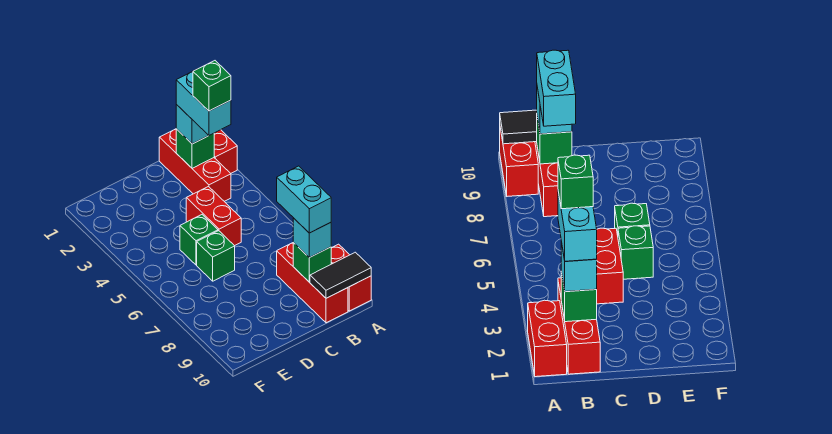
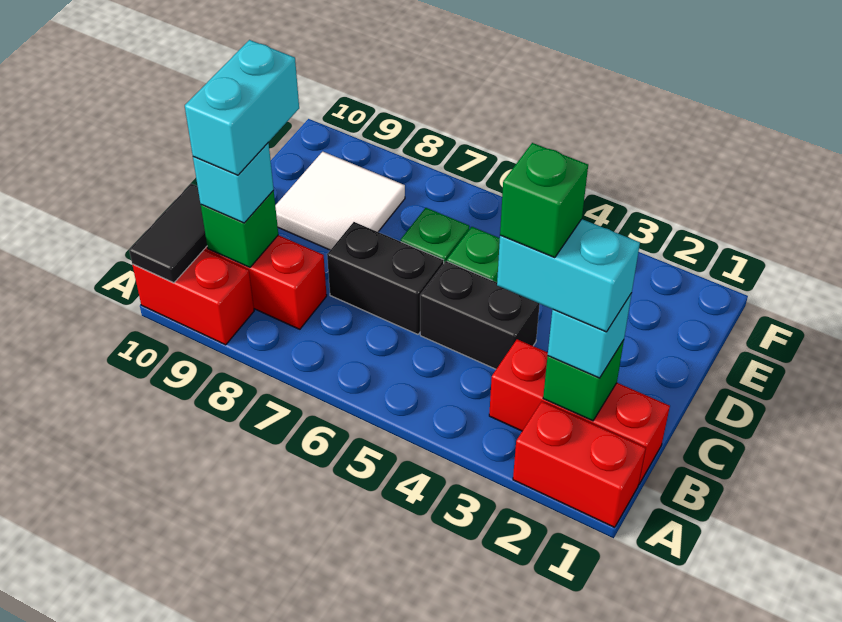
cyan 1x2 brick [277,166,331,233] -> cyan 1x2 brick turned to [185,40,299,175]
red 1x2 brick [186,187,241,246] -> black 1x2 brick [420,261,540,369]
none -> black 1x2 brick [327,222,444,334]
none -> white 2x2 tile [275,152,405,250]

